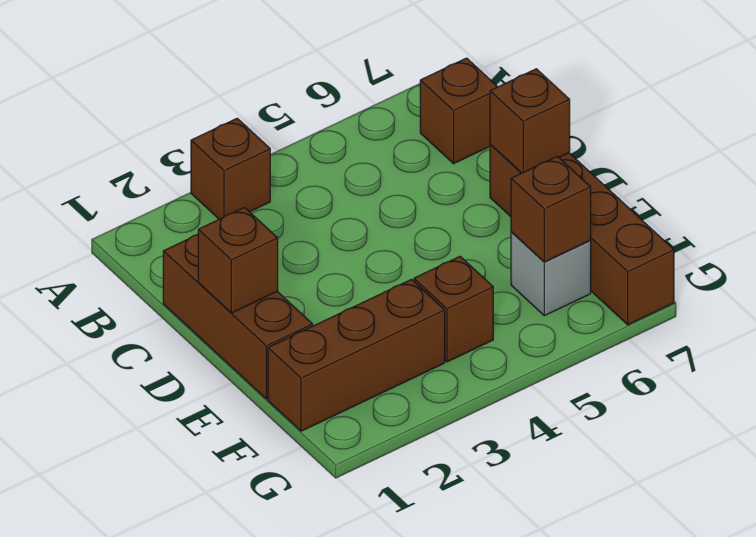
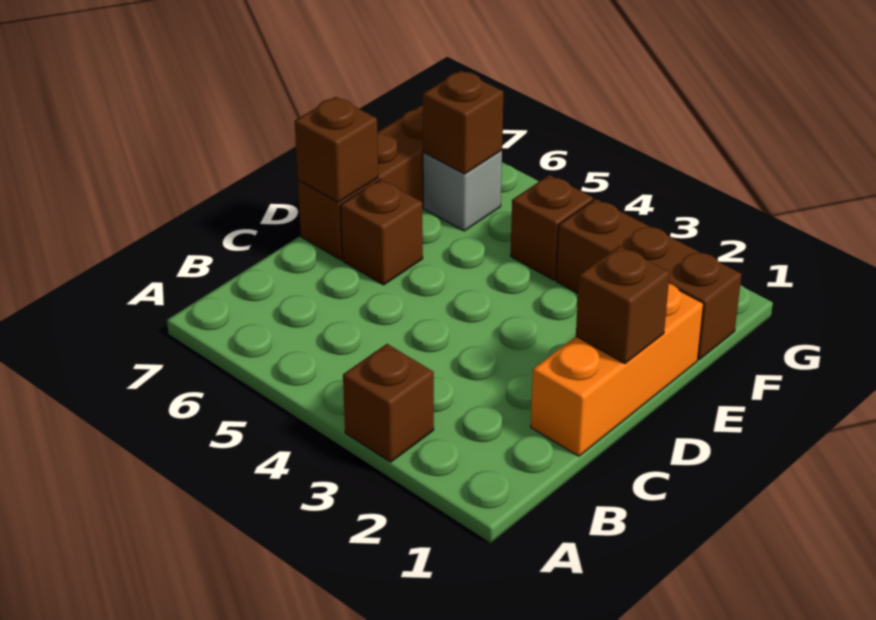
brown 1x1 brick [420,58,497,164] -> brown 1x1 brick moved to [341,179,423,285]
brown 1x3 brick [163,234,313,399] -> orange 1x3 brick [531,284,703,456]

